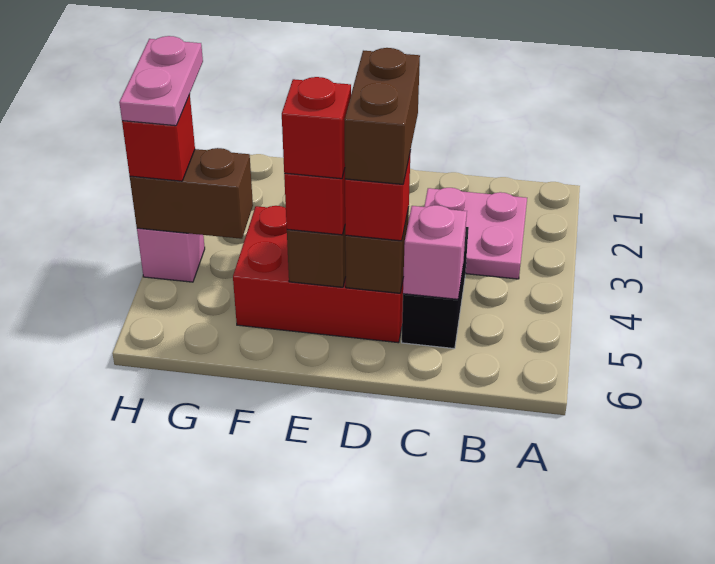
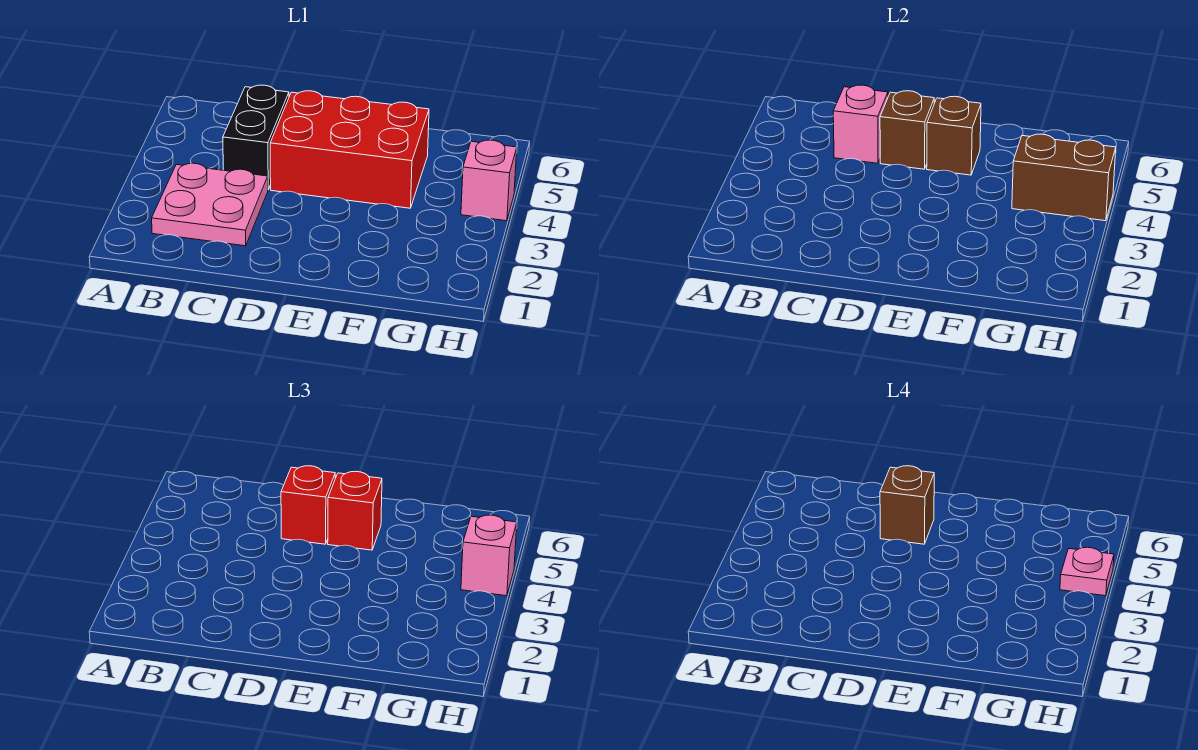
brown 1x2 brick [345,48,420,184] -> brown 1x1 brick [880,466,934,544]
red 1x1 brick [282,77,351,179] -> none
pink 1x2 plate [119,36,203,126] -> pink 1x1 plate [1060,547,1114,596]
red 1x1 brick [122,94,195,181] -> pink 1x1 brick [461,515,517,596]

